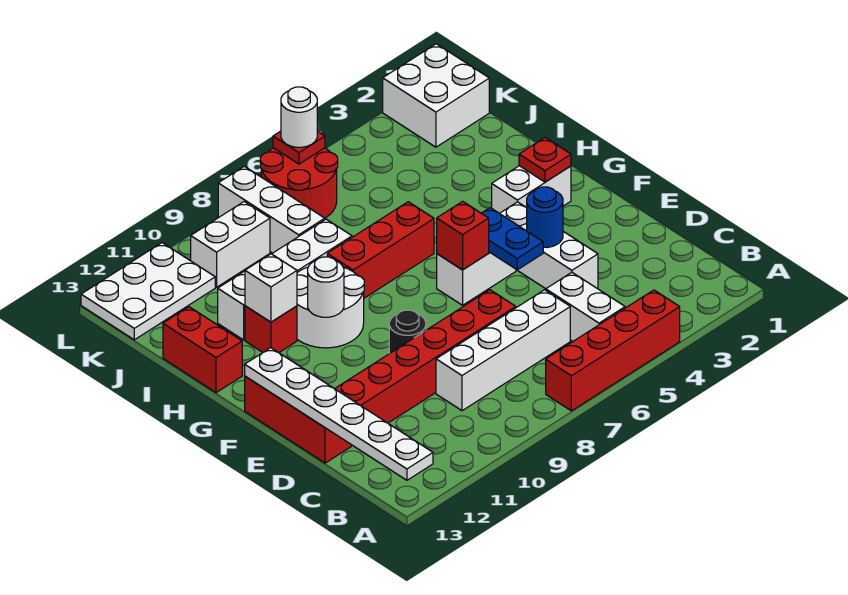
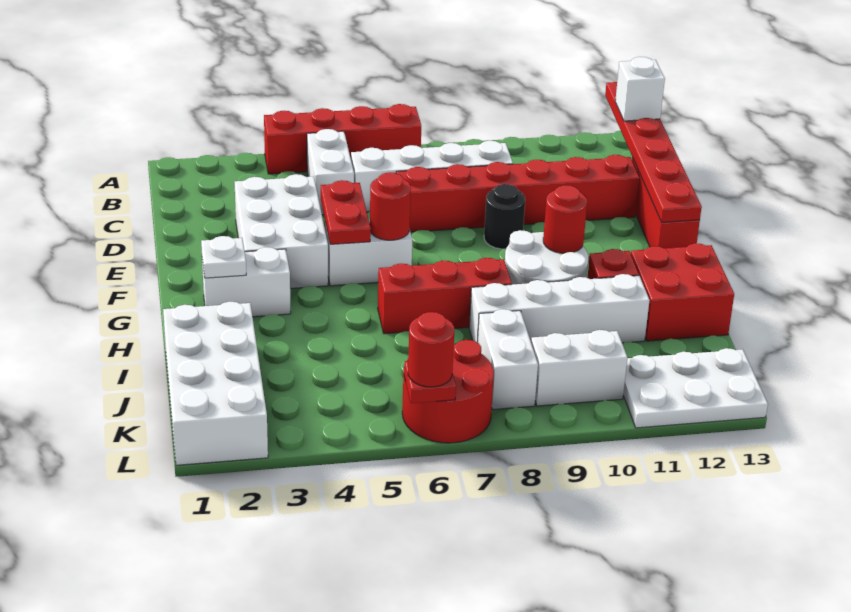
white 1x6 plate [245,348,433,480] -> red 1x6 plate [605,82,702,222]
white 1x3 brick [499,202,598,289] -> white 2x3 brick [235,174,328,289]
blue 1x1 round brick [527,187,563,247] -> none
blue 1x2 plate [482,208,543,270] -> red 1x2 plate [321,180,371,244]
red 1x1 brick [437,201,489,270] -> red 1x1 round brick [370,172,411,240]
red 1x1 plate [519,138,571,182] -> white 1x1 plate [201,236,246,278]
white 1x1 round brick [308,257,344,317] -> red 1x1 round brick [543,185,587,253]
white 1x1 brick [245,254,297,322] -> white 1x1 brick moved to [615,57,665,121]
red 1x2 brick [163,307,242,393] -> red 2x2 brick [631,243,734,341]
white 1x3 brick [218,166,325,253] -> white 1x2 brick [477,309,538,409]
white 2x2 brick [383,44,489,147] -> white 2x4 brick [163,302,268,465]
white 1x1 round brick [281,87,317,147] -> red 1x1 round brick [408,312,455,387]

